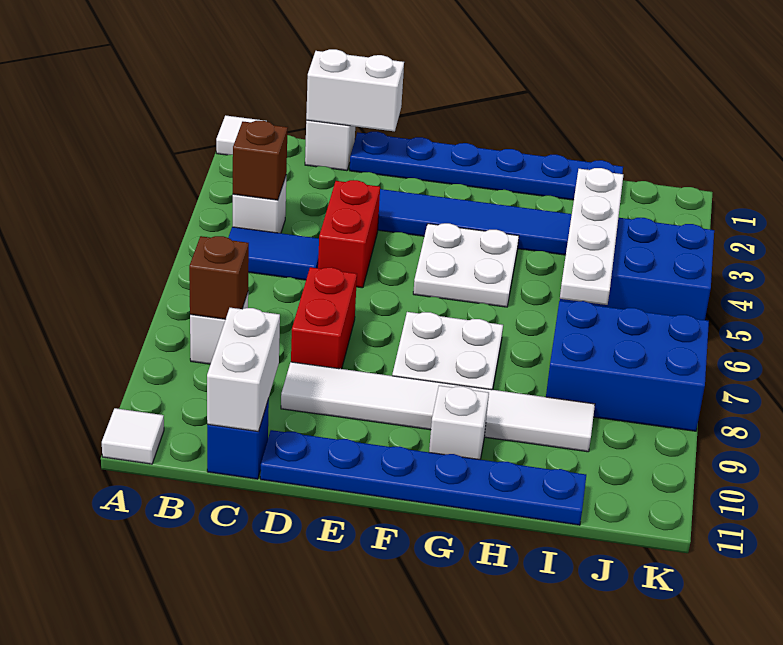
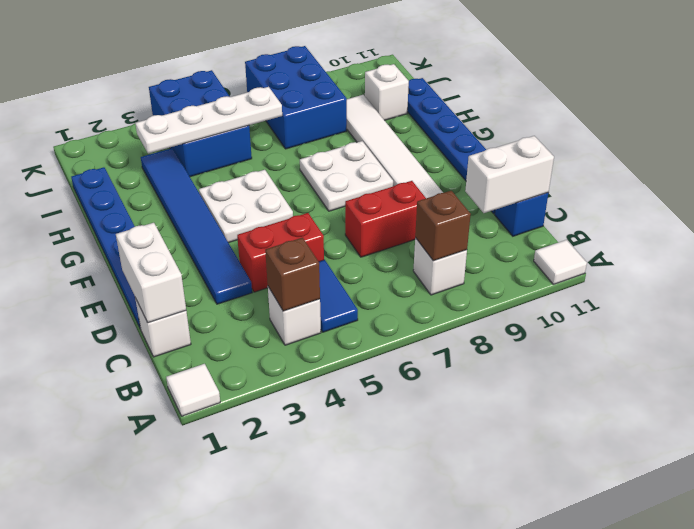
white 1x1 brick [429,385,489,460] -> white 1x1 brick moved to [365,64,409,120]

